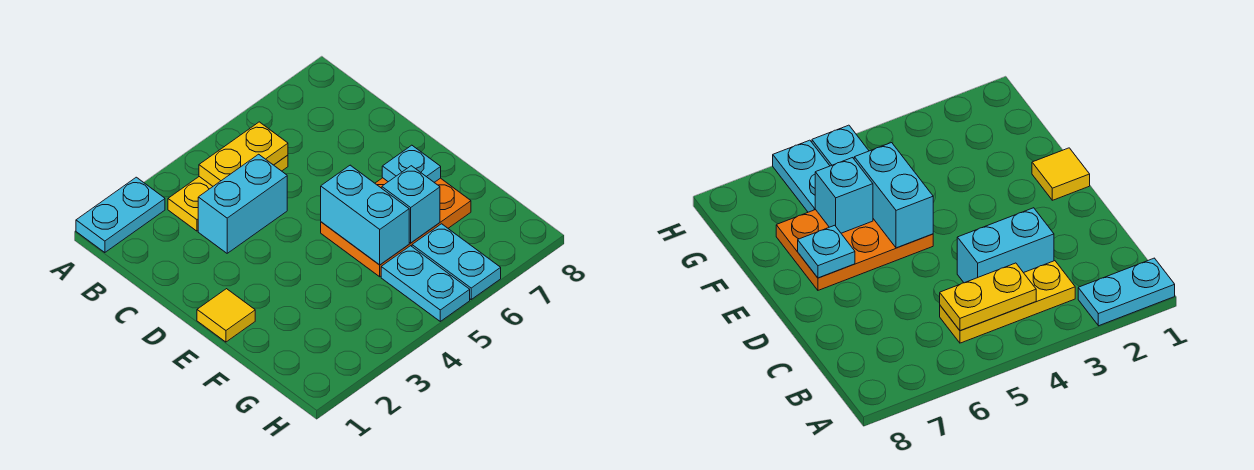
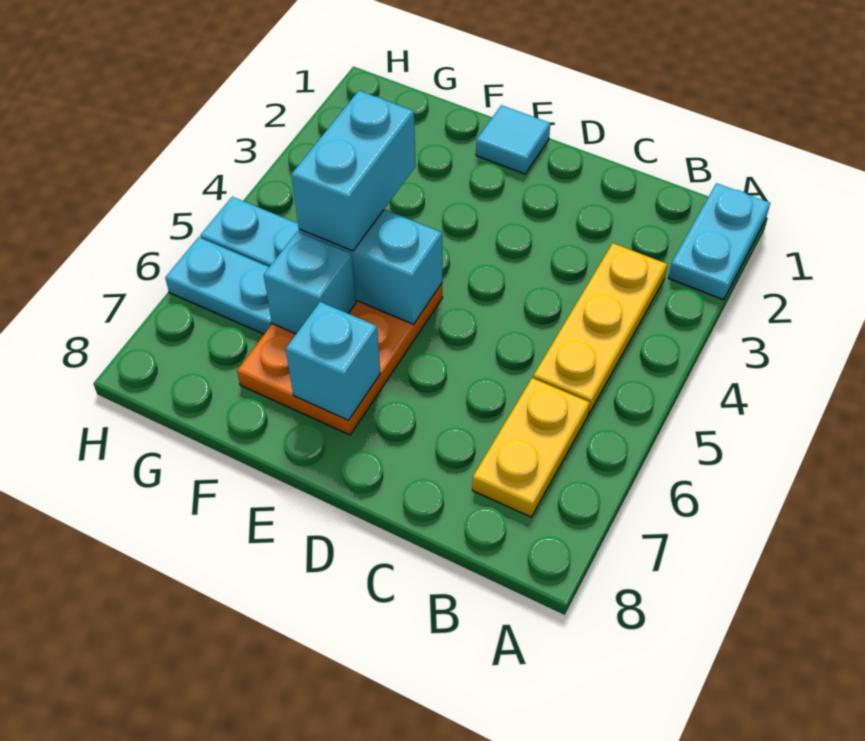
yellow 1x2 plate [199,122,288,186] -> yellow 1x2 plate moved to [472,378,590,517]
cyan 1x2 brick [198,154,287,253] -> cyan 1x2 brick moved to [291,91,416,251]
yellow 1x1 tile [197,289,255,342] -> cyan 1x1 tile [476,105,550,174]
cyan 1x1 plate [382,145,441,182] -> cyan 1x1 brick [286,302,380,420]

